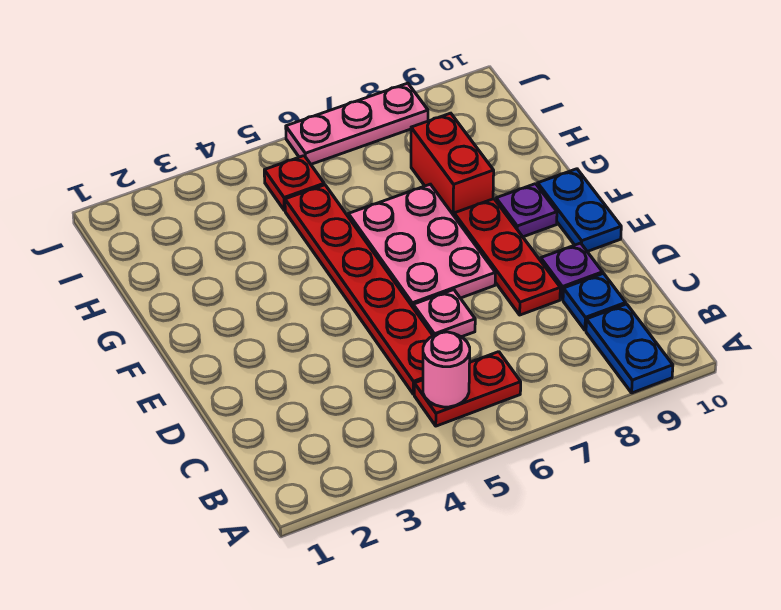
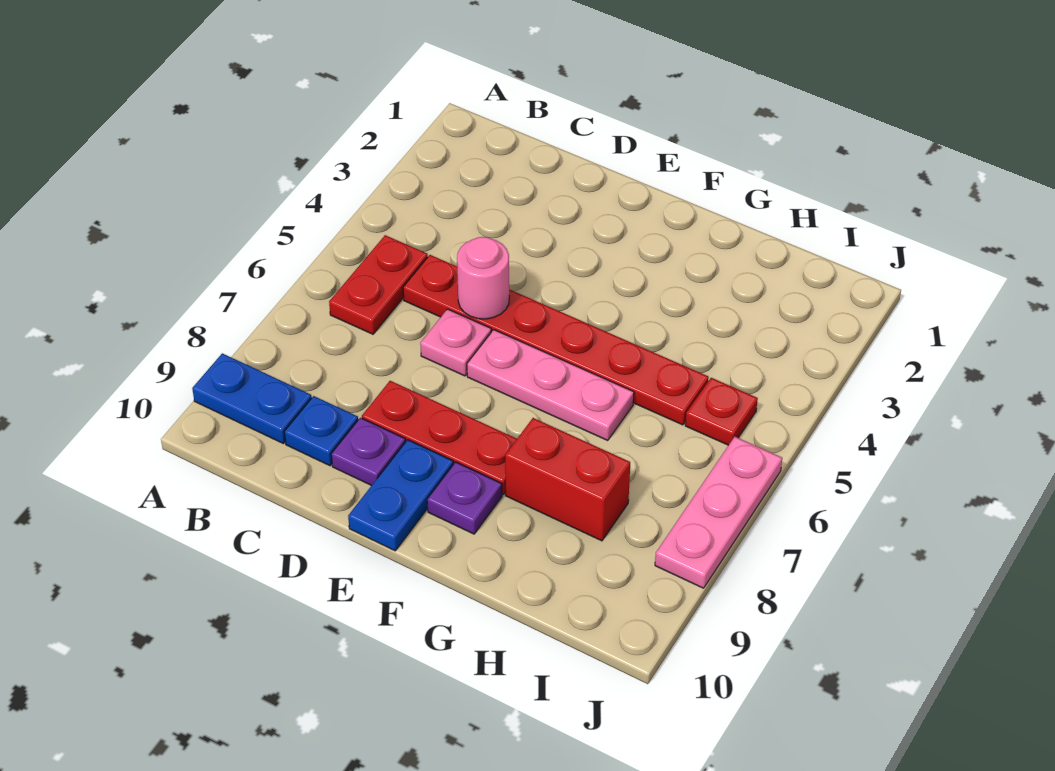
pink 1x1 round brick [423,332,470,407] -> pink 1x1 round brick moved to [457,237,509,319]
pink 2x3 plate [348,184,495,307] -> pink 1x3 plate [467,330,634,440]
blue 1x2 plate [538,169,621,252] -> blue 1x2 plate turned to [348,440,453,551]

